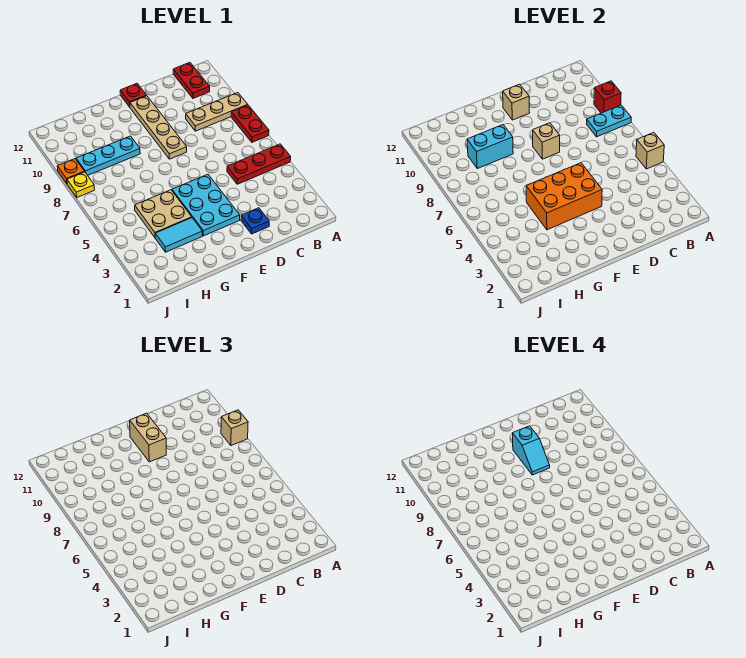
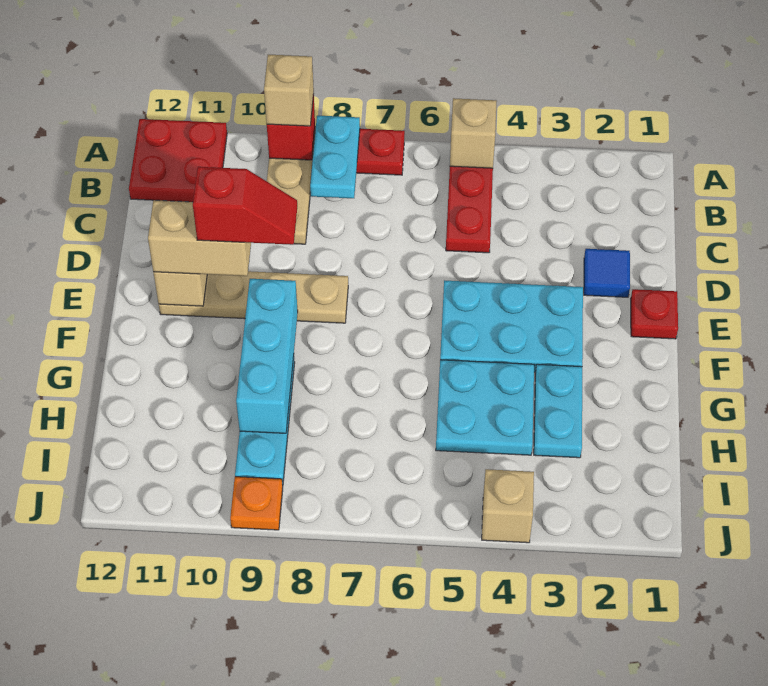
red 1x2 plate [173,63,210,98] -> red 2x2 plate [129,119,227,202]
blue 1x1 plate [241,208,269,234] -> blue 1x1 tile [584,249,630,297]
orange 2x3 brick [526,163,602,230] -> none
tan 1x1 brick [533,123,560,159] -> tan 1x1 brick moved to [482,469,534,543]
cyan 1x2 slope [512,426,550,475] -> red 1x2 slope [193,167,297,245]
red 1x1 plate [120,84,147,107] -> red 1x1 plate moved to [631,289,678,339]
cyan 1x2 tile [155,218,202,252] -> cyan 1x2 plate [534,364,582,458]
tan 2x2 plate [135,190,192,237] -> cyan 2x2 plate [436,360,534,455]
cyan 1x2 brick [467,125,513,169] -> cyan 1x3 brick [236,279,298,433]
yellow 1x1 plate [67,172,95,197] -> none

